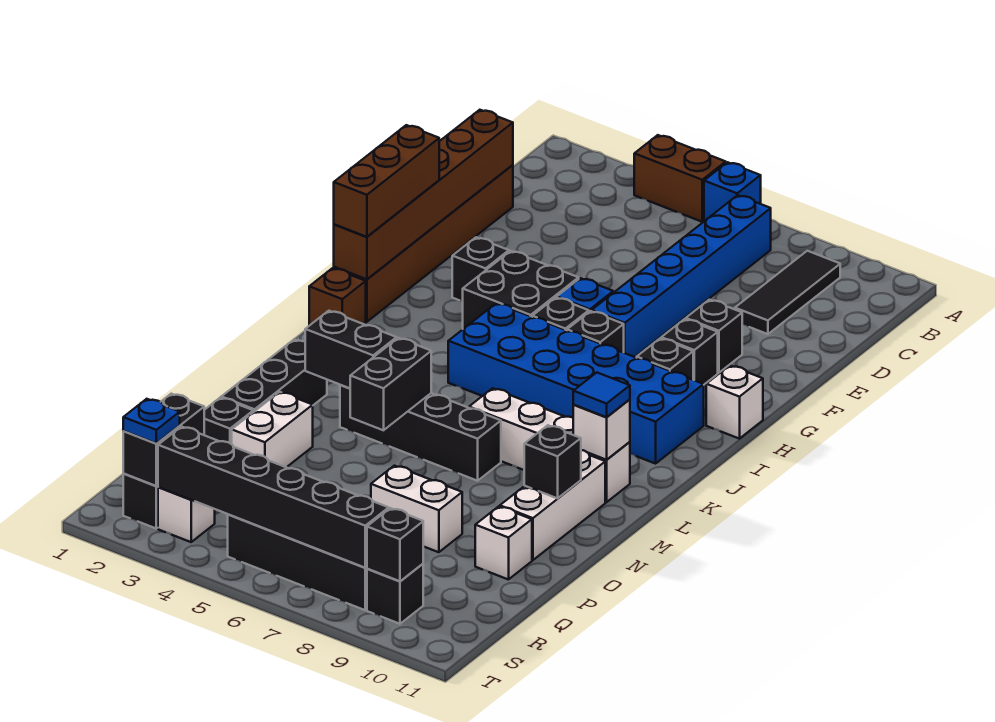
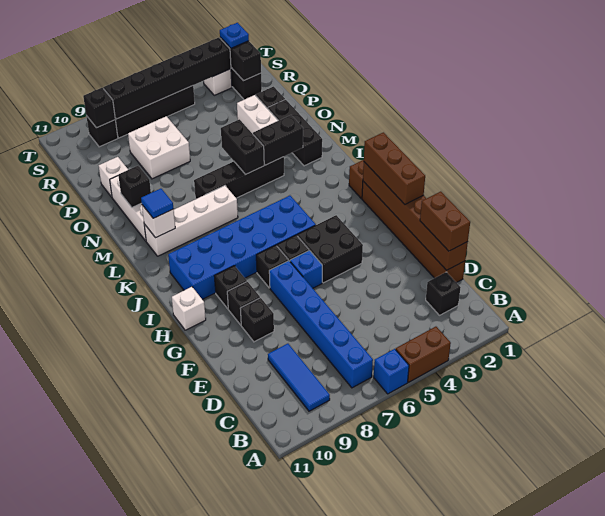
black 1x3 tile [735,251,840,334] -> blue 1x3 tile [268,344,330,411]
none -> brown 1x2 brick [420,192,470,251]
black 1x1 brick [452,237,509,301] -> black 1x1 brick moved to [426,272,461,315]
white 1x2 brick [371,466,462,552] -> white 2x2 brick [128,116,190,179]

